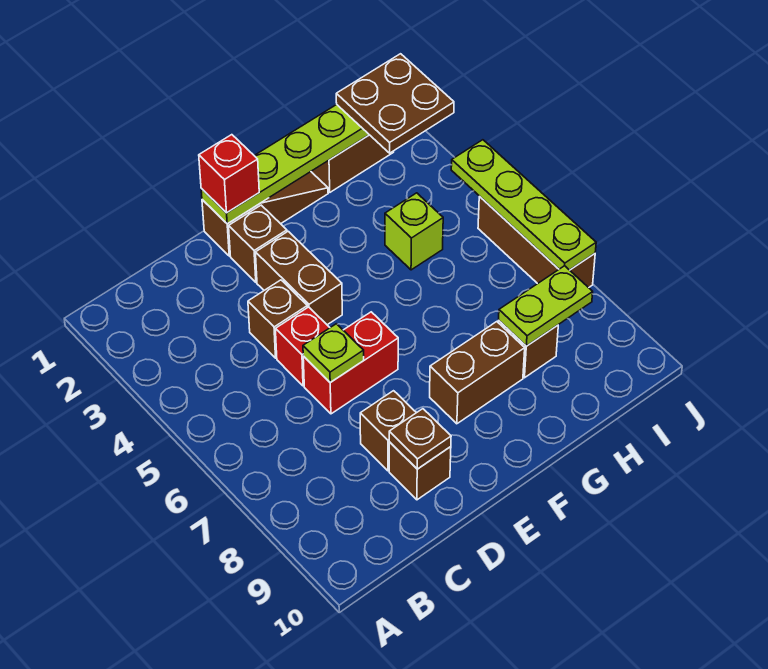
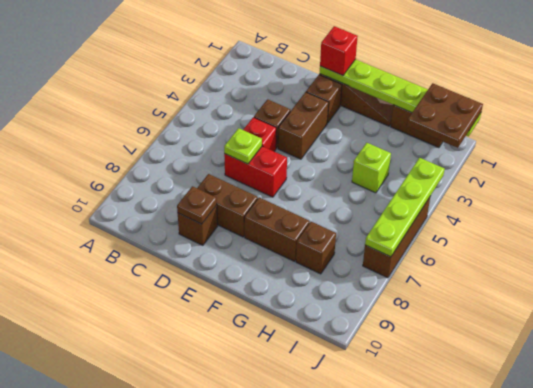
brown 1x1 brick [360,391,416,471] -> brown 1x2 brick [197,174,258,237]
lime 1x2 plate [499,266,593,346] -> none

